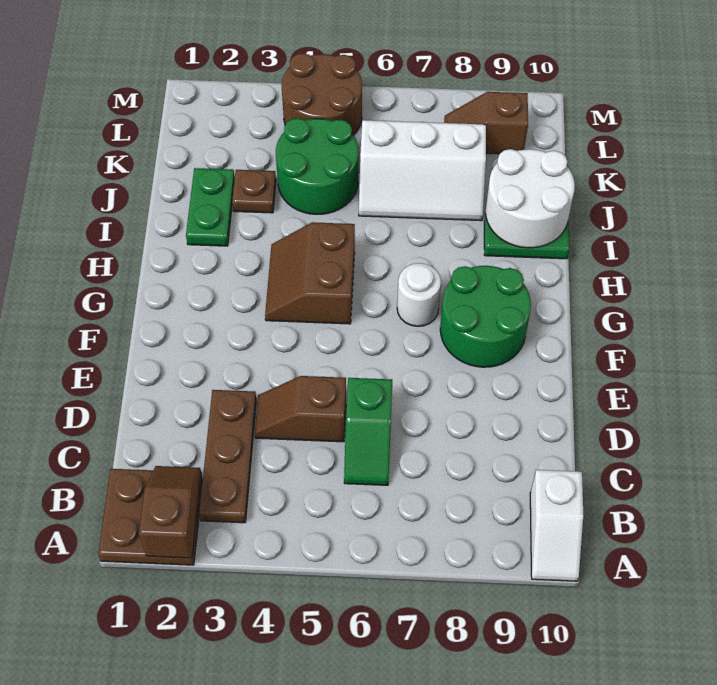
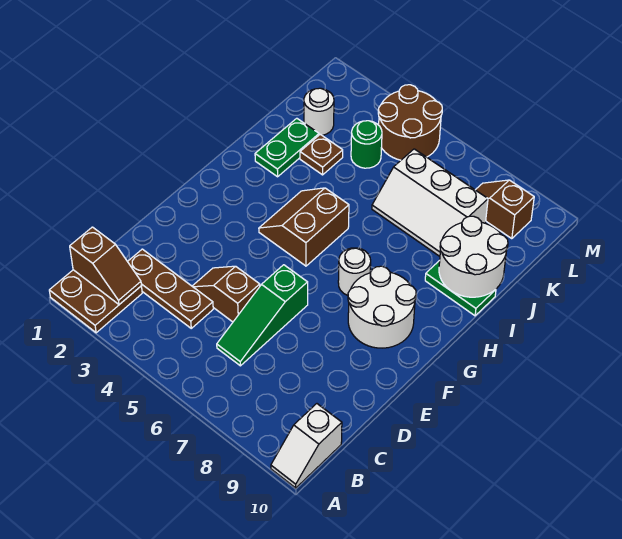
brown 1x2 slope [139,466,201,558] -> brown 1x2 slope turned to [70,227,141,304]
brown 1x3 plate [199,390,256,523] -> brown 1x3 plate turned to [128,249,213,328]
green 1x2 slope [344,378,392,485] -> green 1x3 slope [217,265,308,366]
green 2x2 round brick [440,266,531,367] -> white 2x2 round brick [348,266,416,348]
green 2x2 round brick [276,118,358,214] -> green 1x1 round brick [351,121,382,168]
none -> white 1x1 round brick [304,88,334,135]

